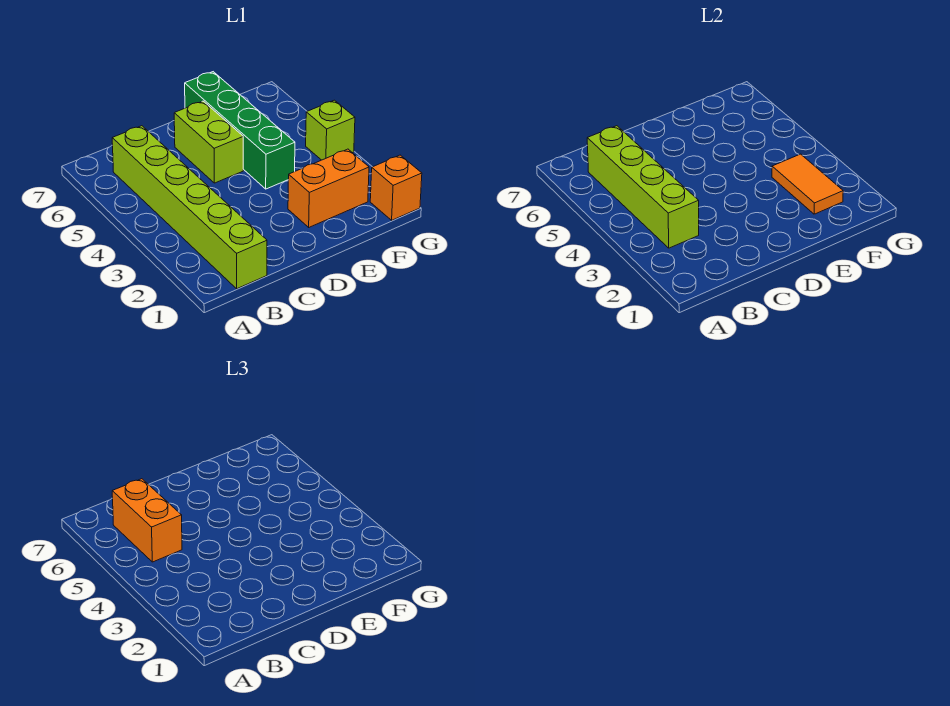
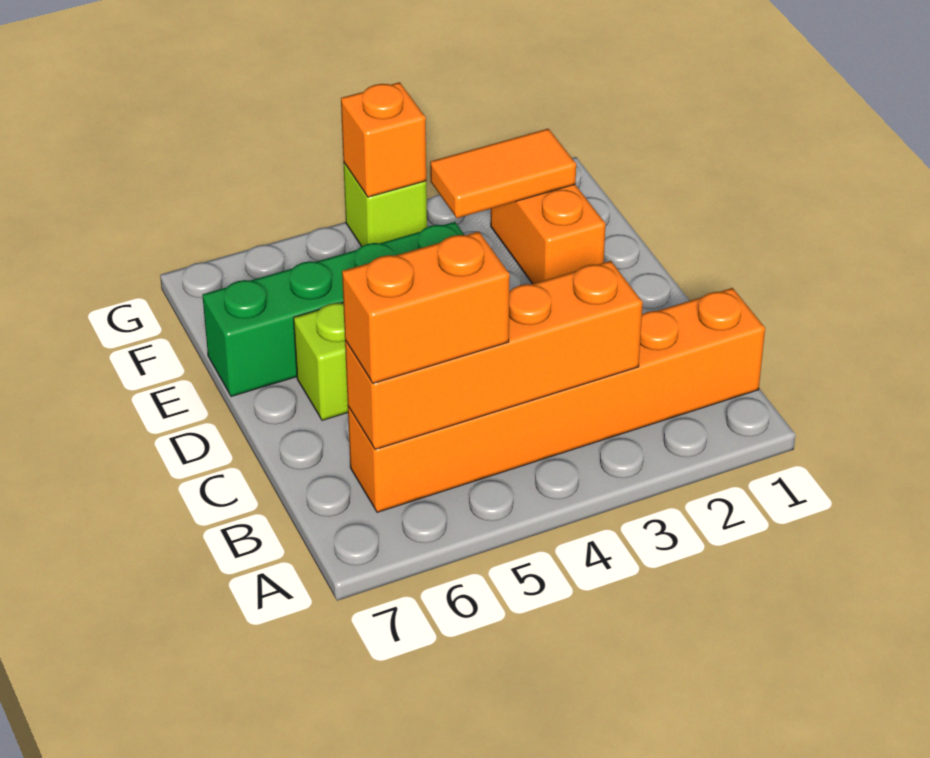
lime 1x6 brick [112,126,267,289] -> orange 1x6 brick [348,288,765,512]
lime 1x4 brick [587,126,699,248] -> orange 1x4 brick [345,261,643,449]
orange 1x1 brick [370,155,422,220] -> orange 1x1 brick moved to [341,82,426,197]

